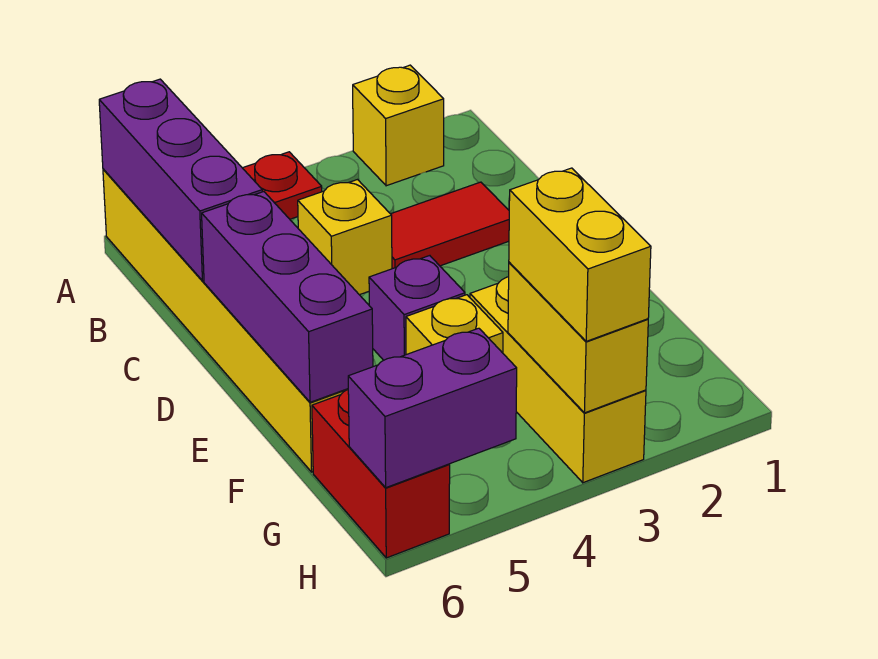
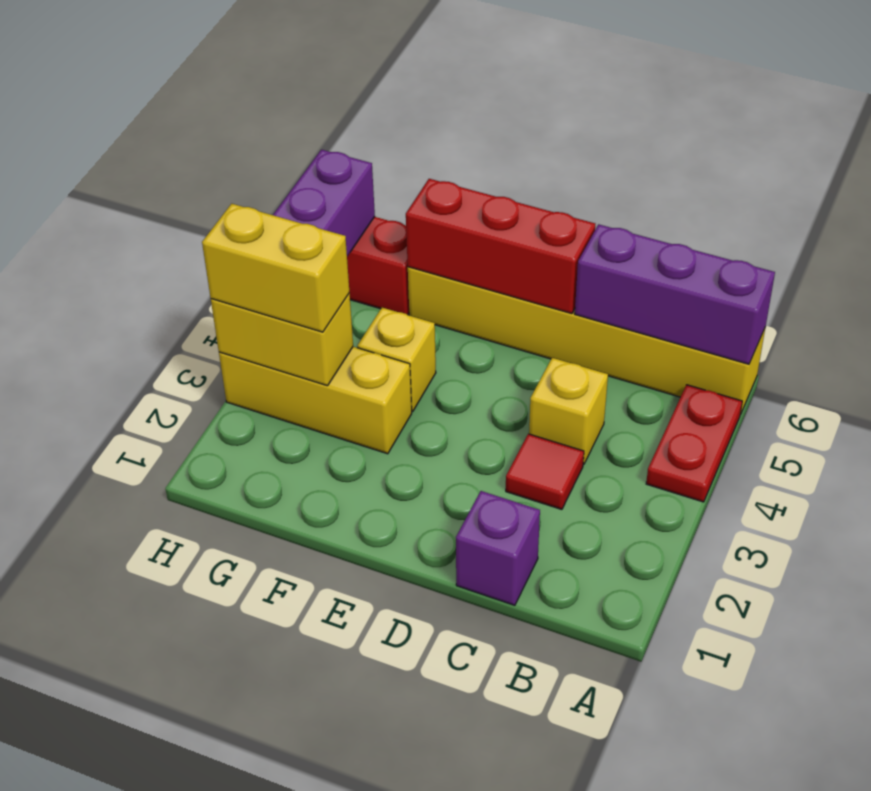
yellow 1x1 brick [353,65,444,186] -> none
red 1x2 tile [391,182,509,269] -> red 1x1 tile [506,434,584,509]
purple 1x3 brick [202,192,373,402] -> red 1x3 brick [406,179,595,314]
purple 1x1 brick [369,256,465,360] -> purple 1x1 brick moved to [456,491,540,605]

